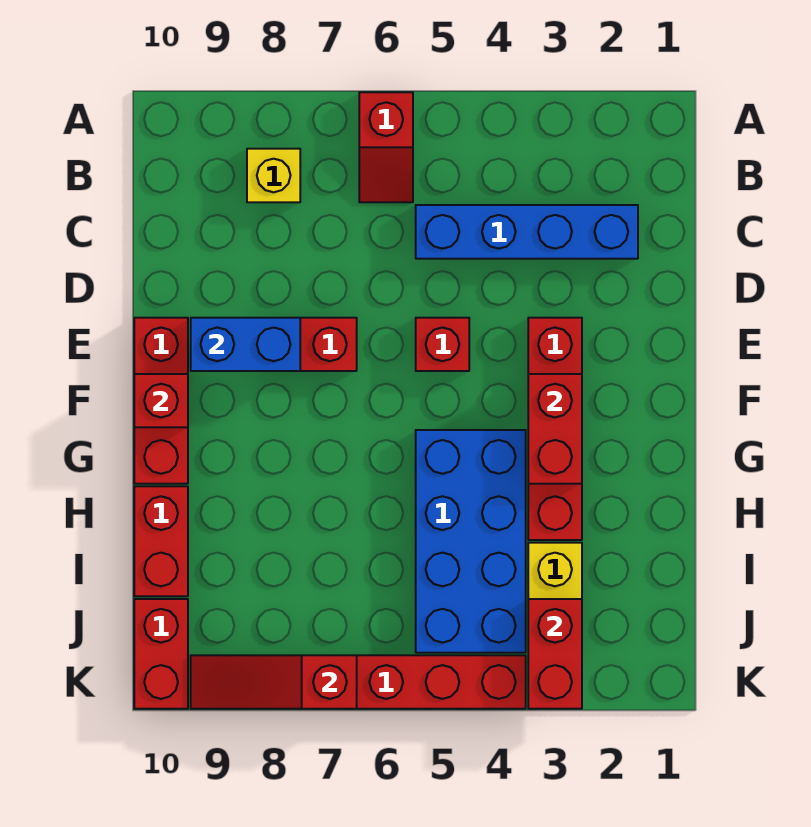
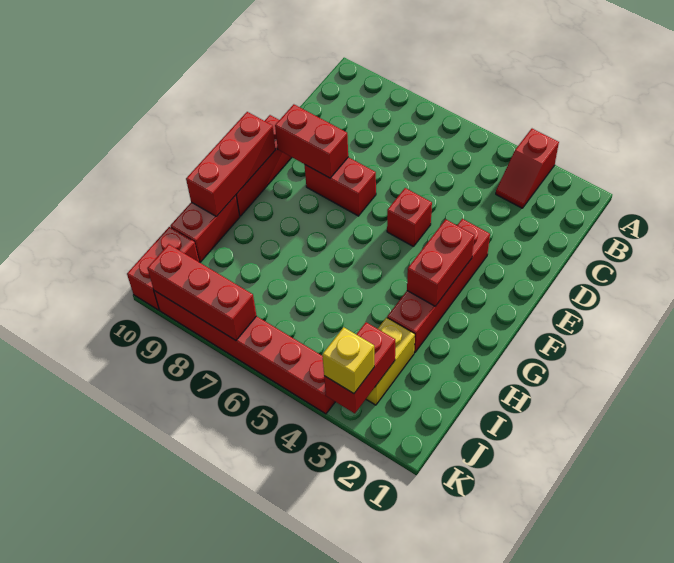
red 1x2 slope [359,92,413,202] -> red 1x2 slope moved to [496,129,559,208]
yellow 1x1 brick [247,149,300,202] -> yellow 1x1 brick moved to [322,327,374,394]
blue 1x4 brick [416,205,638,259] -> none
blue 1x2 brick [191,318,300,371] -> red 1x2 brick [275,104,348,178]
red 1x1 brick [134,374,188,427] -> red 1x3 brick [186,112,276,217]
blue 2x4 brick [416,430,526,653] -> none
red 1x3 slope [191,655,357,709] -> red 1x3 brick [148,244,256,340]

